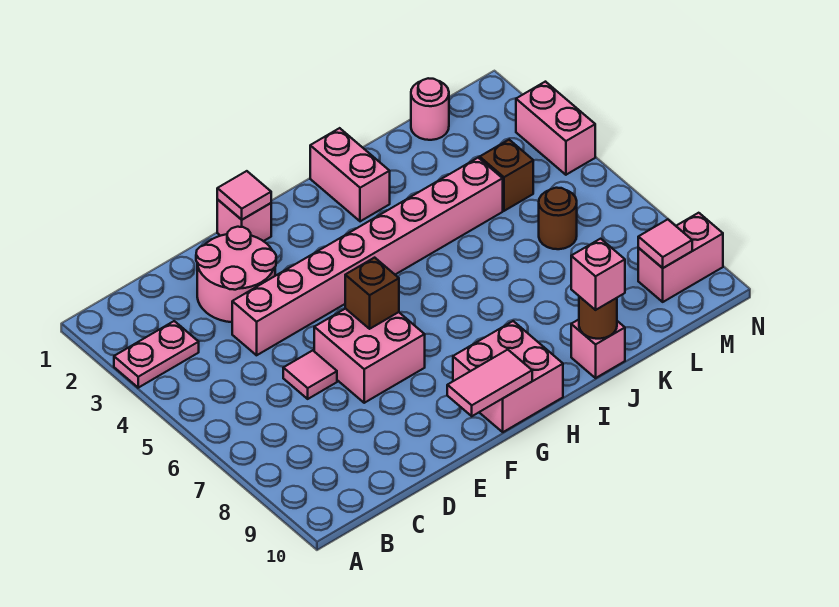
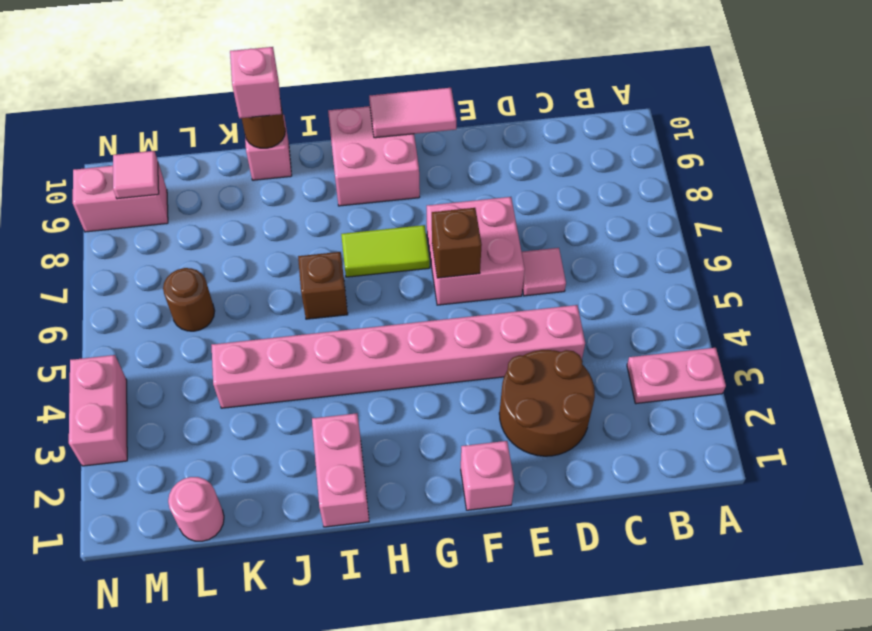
pink 2x2 round brick [196,227,276,322] -> brown 2x2 round brick [499,350,595,456]
pink 1x1 tile [217,171,271,220] -> none
none -> lime 1x2 tile [341,225,430,277]
brown 1x1 brick [480,140,533,211] -> brown 1x1 brick moved to [298,252,348,319]

